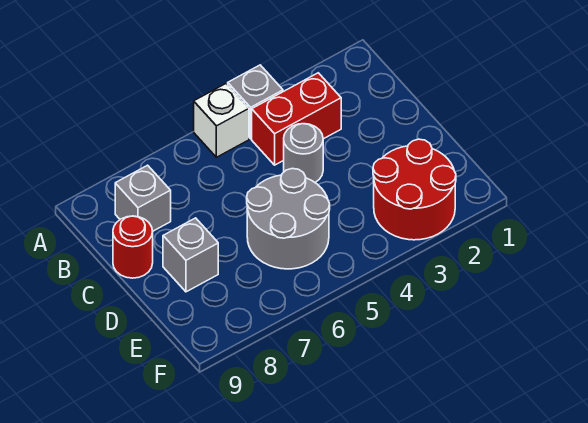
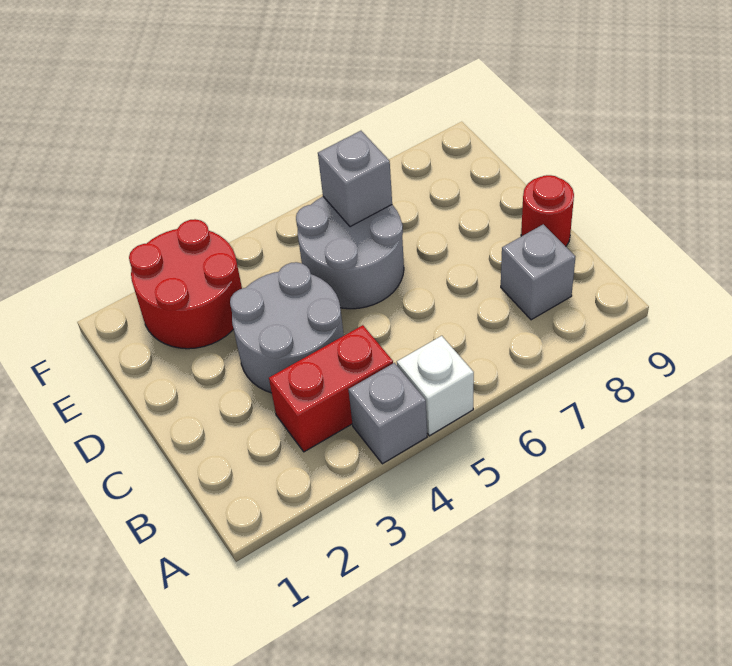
grey 1x1 round brick [284,124,323,182] -> grey 2x2 round brick [230,262,344,393]
grey 1x1 brick [163,218,218,292] -> grey 1x1 brick moved to [318,131,392,227]

